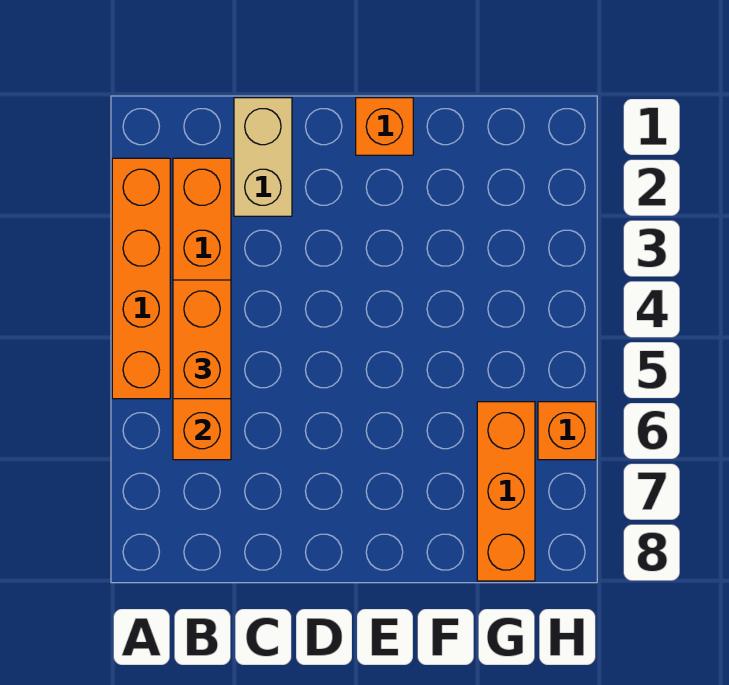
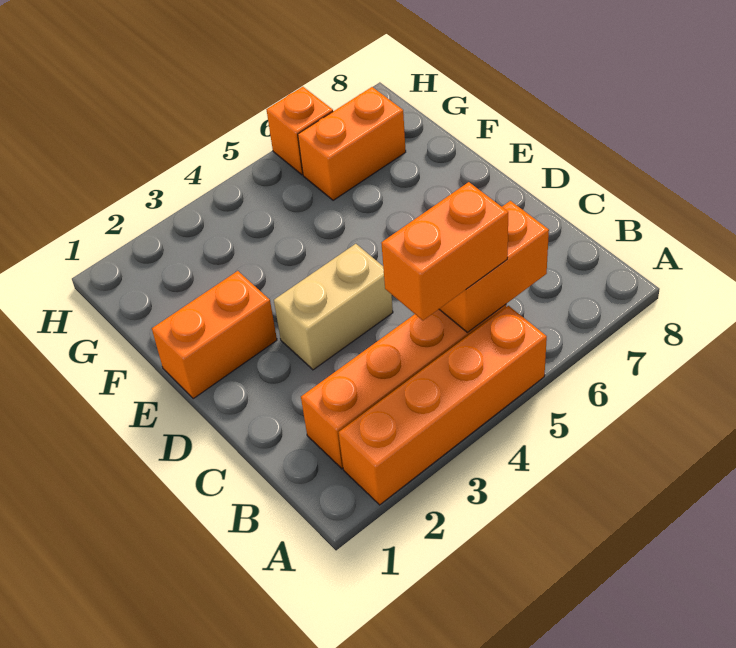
tan 1x2 brick [234,98,292,216] -> tan 1x2 brick moved to [274,244,393,370]
orange 1x1 brick [356,98,413,155] -> orange 1x2 brick [152,271,277,398]
orange 1x3 brick [477,402,535,581] -> orange 1x2 brick [298,87,406,200]

